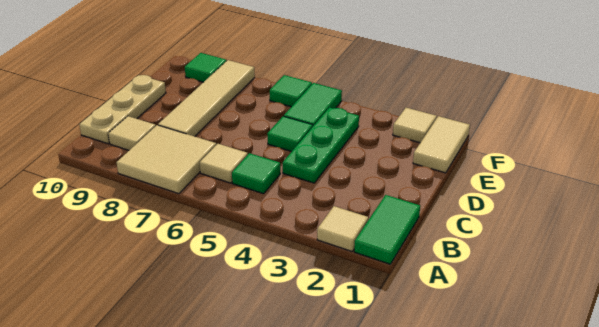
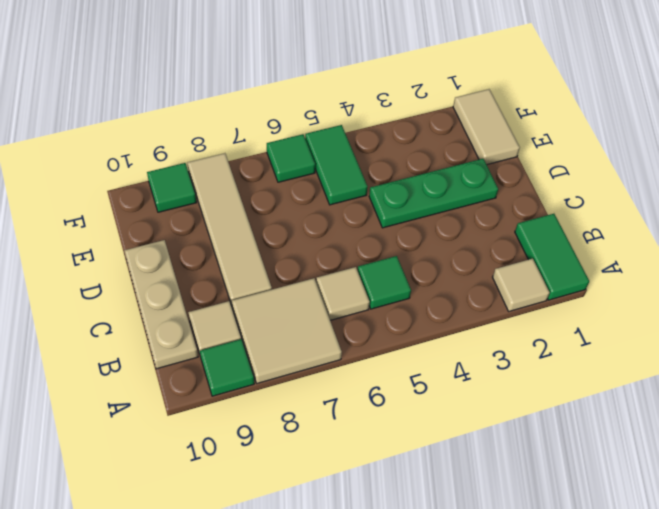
green 1x3 plate [283,107,359,183] -> green 1x3 plate turned to [369,159,498,228]
green 1x1 tile [267,116,313,151] -> green 1x1 tile moved to [200,339,254,396]
tan 1x1 tile [393,108,437,143] -> none

